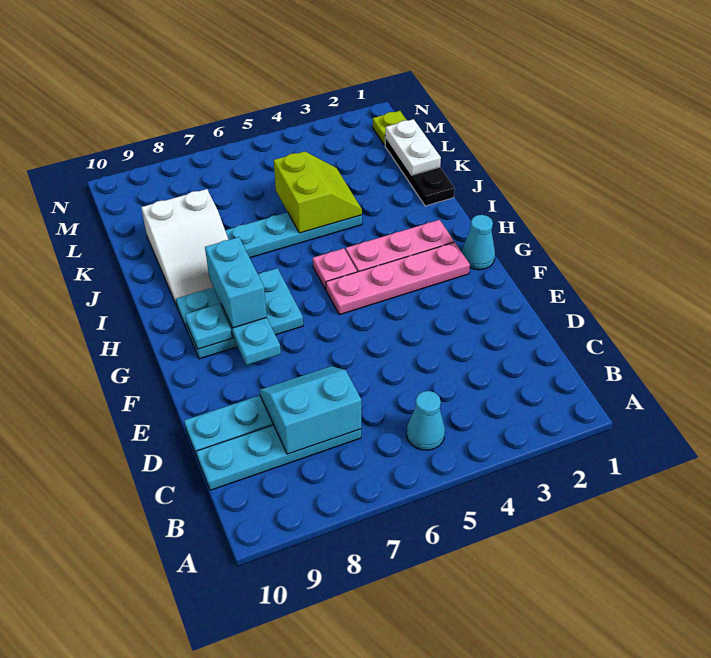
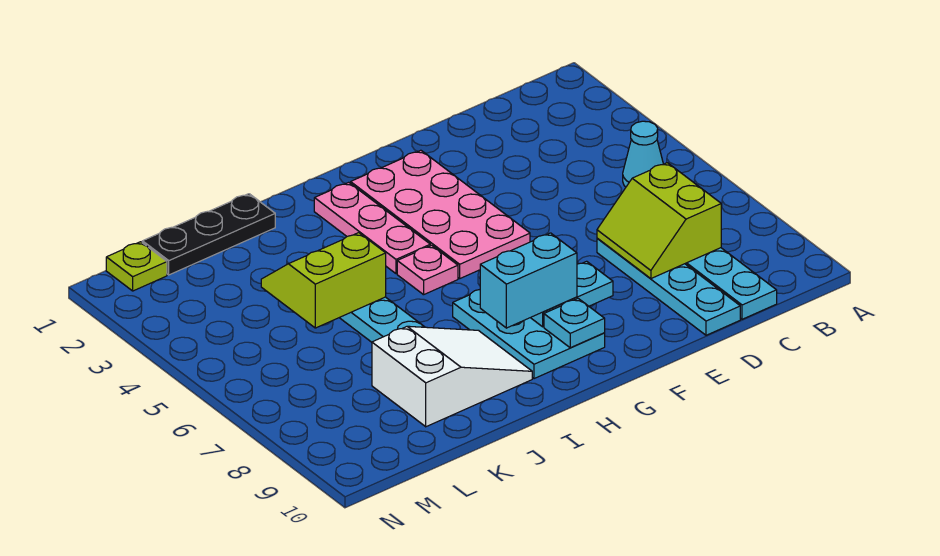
cyan 2x2 slope [259,366,361,454] -> lime 2x2 slope [597,163,721,279]
cyan 1x1 cone [462,215,495,270] -> none
pink 1x4 plate [326,242,470,315] -> pink 2x4 plate [351,150,530,278]
white 1x2 plate [385,119,441,175] -> none

